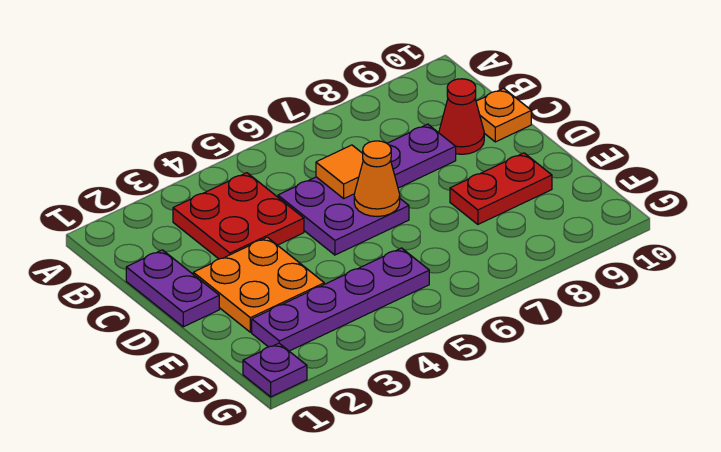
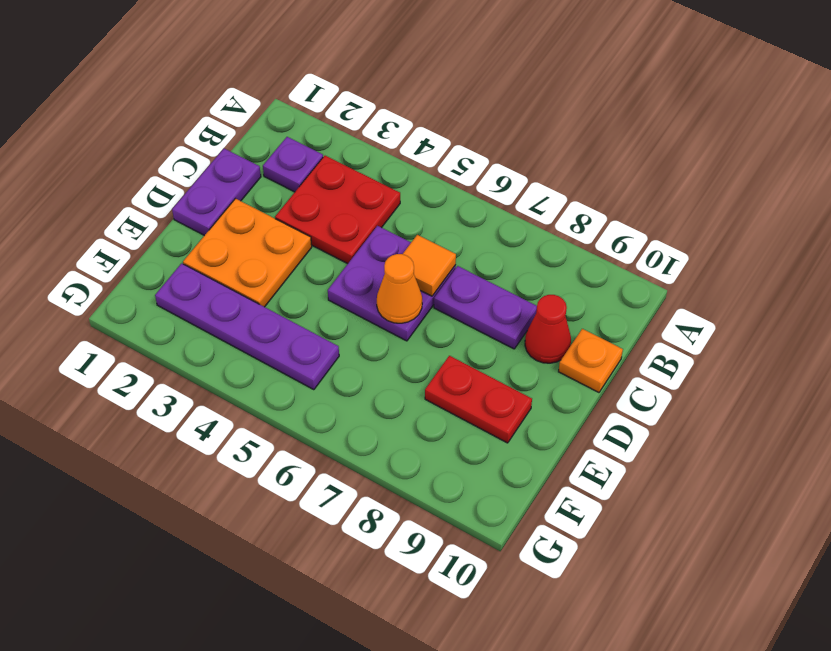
purple 1x1 plate [243,343,307,397] -> purple 1x1 plate moved to [263,137,323,192]

